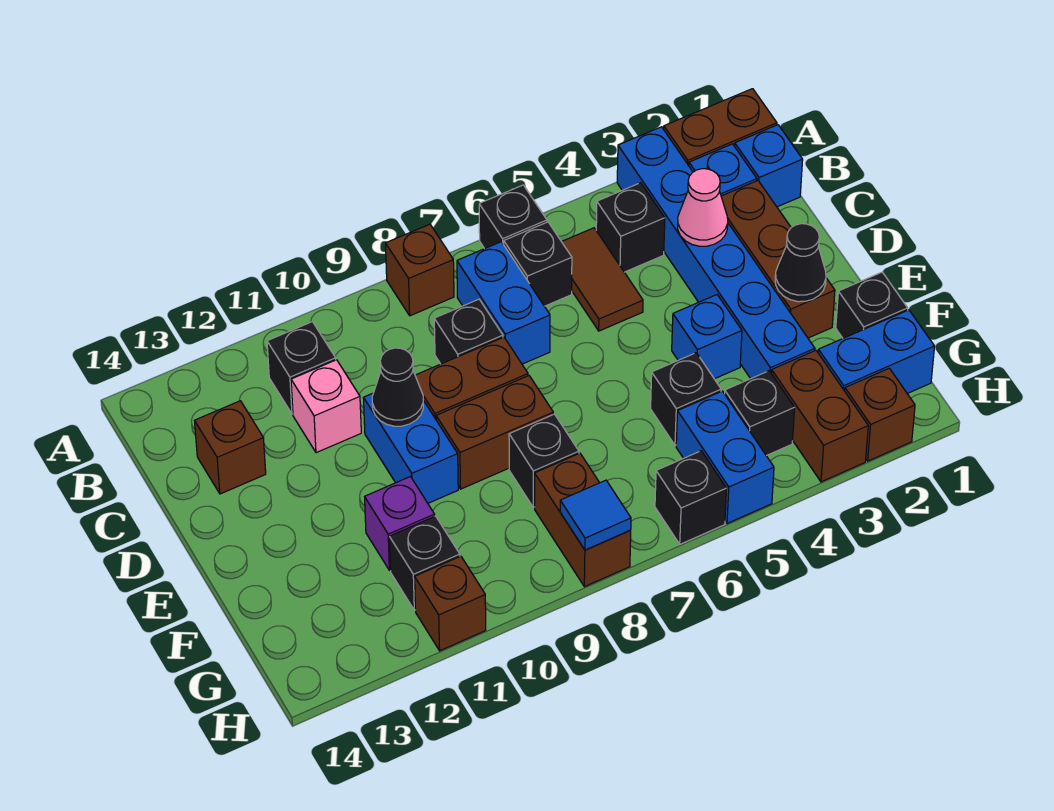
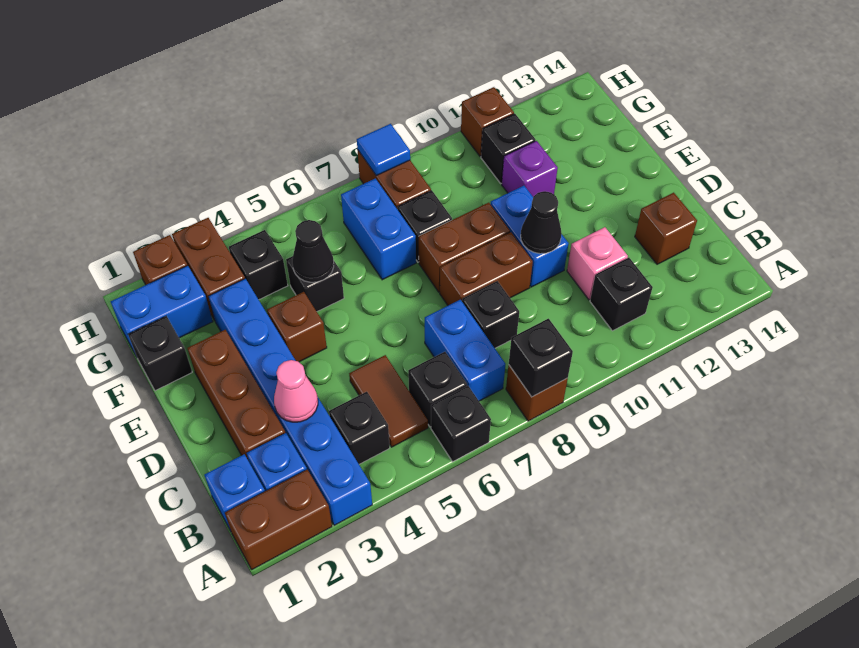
black 1x1 cone [775,224,826,302] -> black 1x1 cone moved to [292,220,334,282]
blue 1x1 brick [672,295,742,379] -> brown 1x1 brick [267,292,327,362]
blue 1x2 brick [676,391,774,523] -> blue 1x2 brick moved to [341,178,416,280]
black 1x1 brick [655,451,727,544] -> black 1x1 brick moved to [509,319,573,397]

